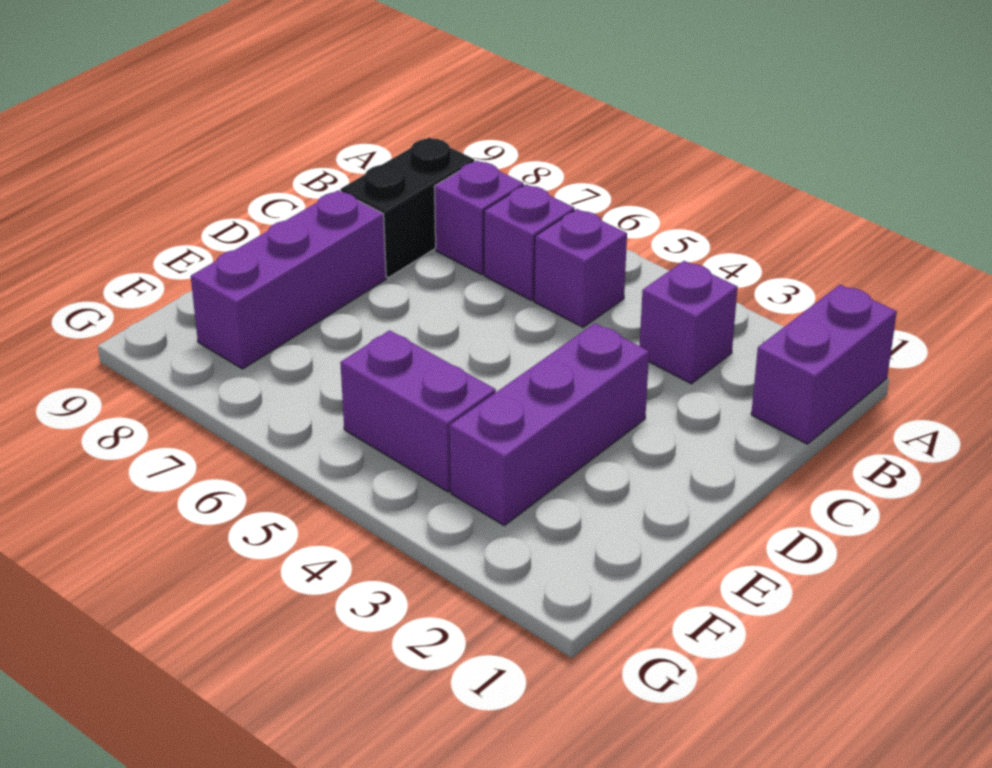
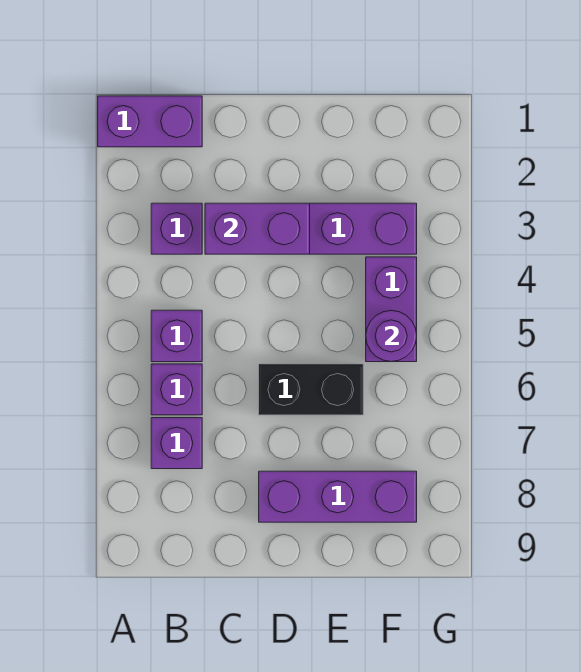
black 1x2 brick [340,137,475,278] -> black 1x2 brick moved to [259,364,363,415]
none -> purple 1x2 brick [205,203,310,254]
none -> purple 1x1 round brick [366,311,417,362]

